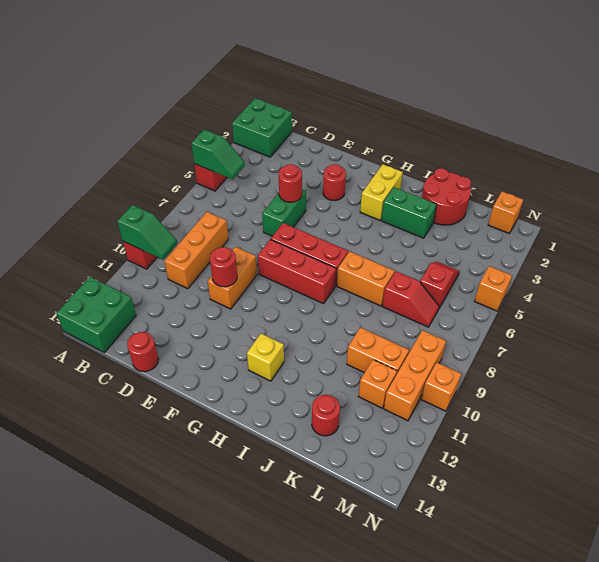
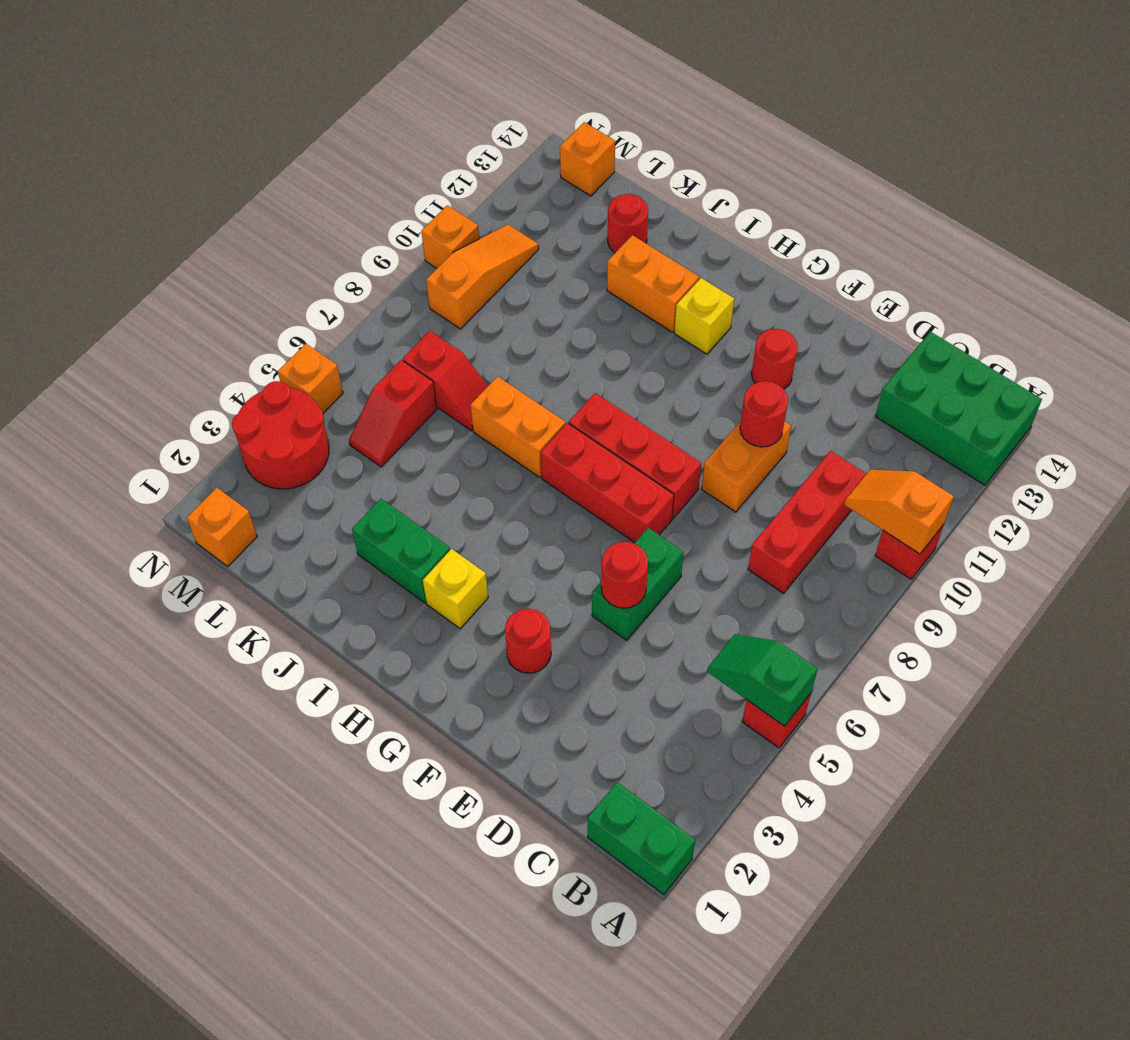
green 2x2 brick [232,98,292,157] -> green 1x2 brick [588,782,695,894]
green 1x2 slope [117,205,177,260] -> orange 1x2 slope [844,470,954,554]
green 2x2 brick [56,277,136,353] -> green 2x3 brick [875,332,1042,485]
orange 1x3 brick [164,212,228,289] -> red 1x3 brick [748,451,866,593]
red 1x1 round brick [127,332,158,372] -> red 1x1 round brick moved to [752,329,798,389]
yellow 1x2 brick [360,164,403,220] -> yellow 1x1 brick [423,549,488,629]
red 2x2 round brick [422,168,471,225] -> red 2x2 round brick moved to [232,381,329,489]
red 1x2 slope [382,271,439,327] -> red 1x2 slope turned to [403,331,488,431]
orange 1x2 brick [347,327,409,373] -> orange 1x2 brick moved to [607,235,699,332]
orange 1x1 brick [358,360,397,408] -> orange 1x1 brick moved to [560,122,615,196]
orange 1x3 brick [384,330,446,421] -> orange 1x3 slope [426,225,539,329]

